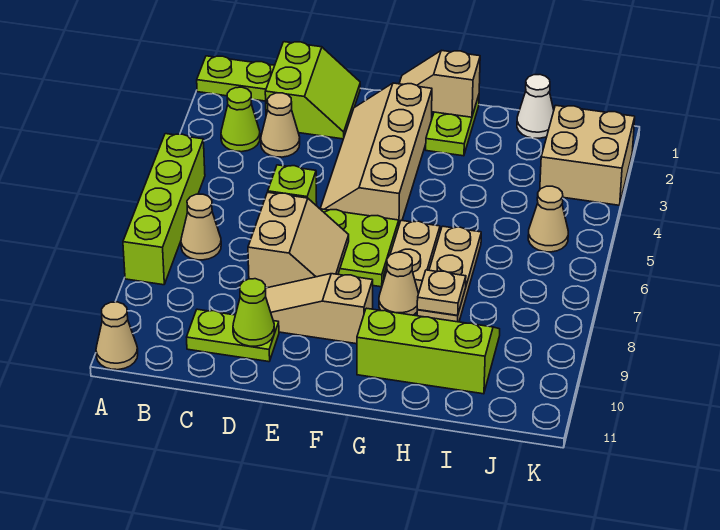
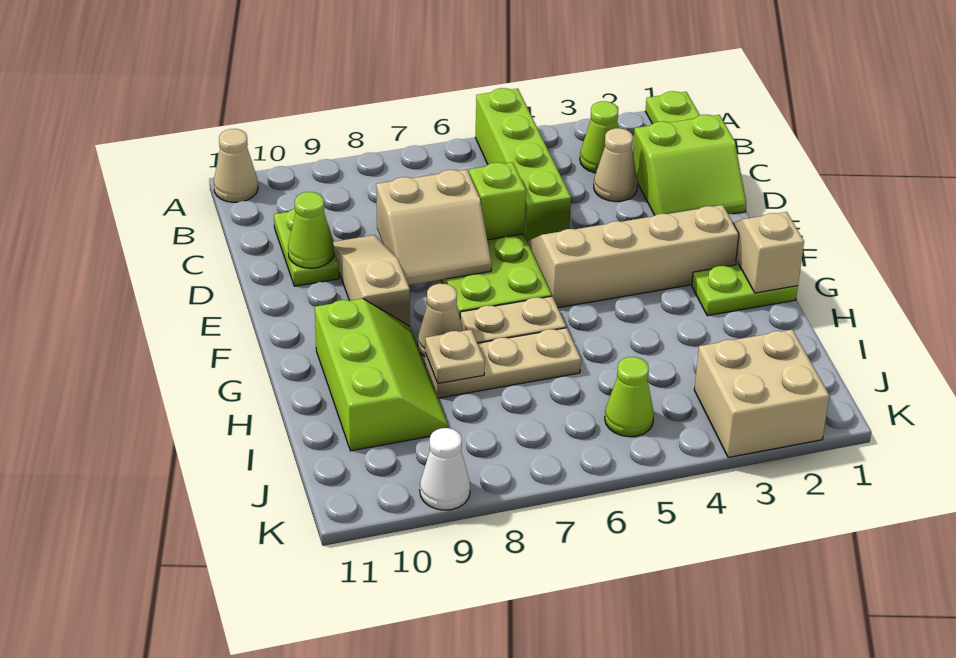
lime 1x4 brick [123,134,205,285] -> lime 1x4 brick turned to [475,88,571,241]
tan 1x1 cone [181,194,221,260] -> none
white 1x1 cone [517,75,554,138] -> white 1x1 cone moved to [420,428,470,510]
tan 1x1 cone [528,186,568,252] -> lime 1x1 cone [605,357,654,437]

